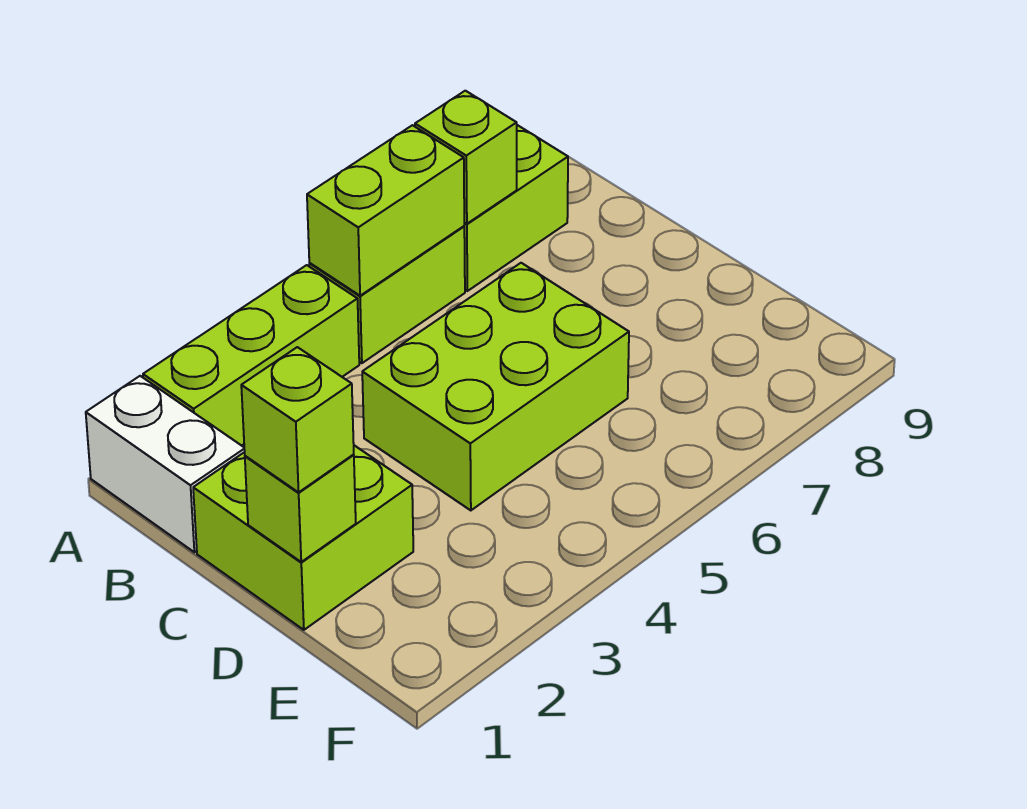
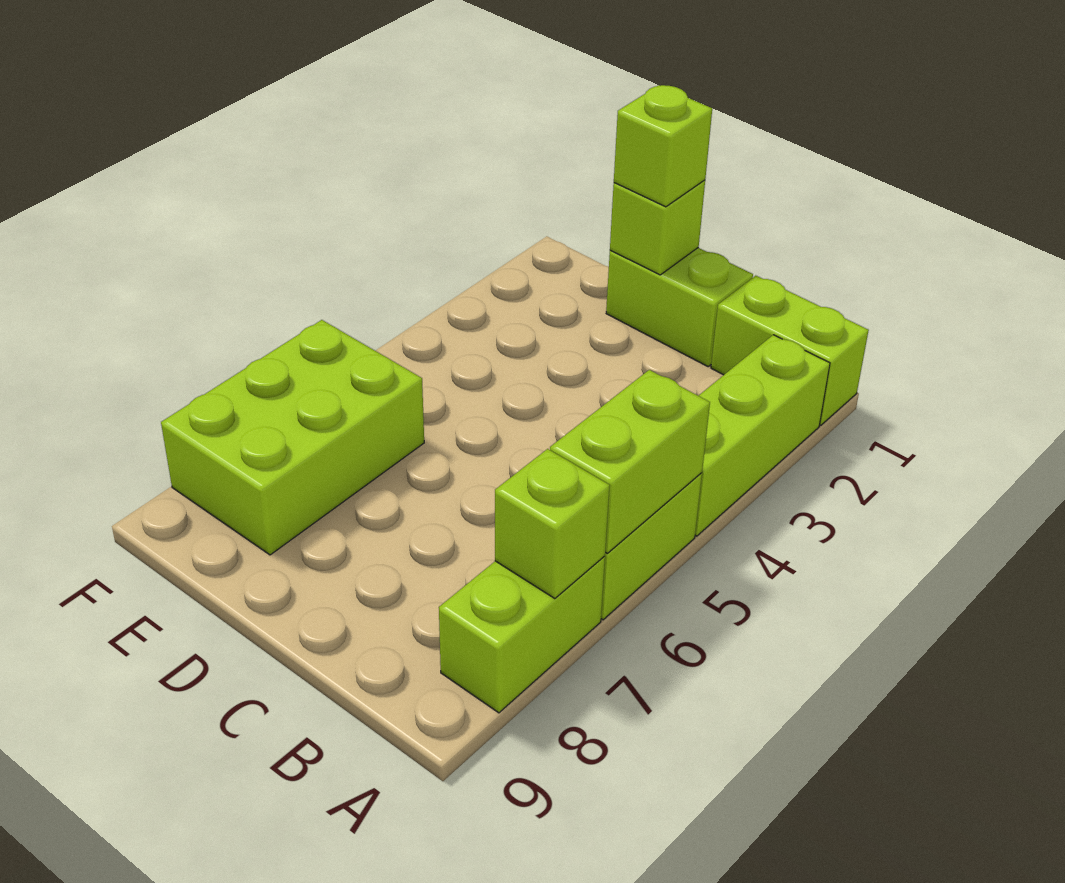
white 1x2 brick [86,376,245,552] -> lime 1x2 brick [711,276,869,425]
lime 2x2 brick [193,445,413,630] -> lime 1x2 brick [606,248,753,366]
lime 2x3 brick [362,263,629,510] -> lime 2x3 brick moved to [161,320,424,555]

